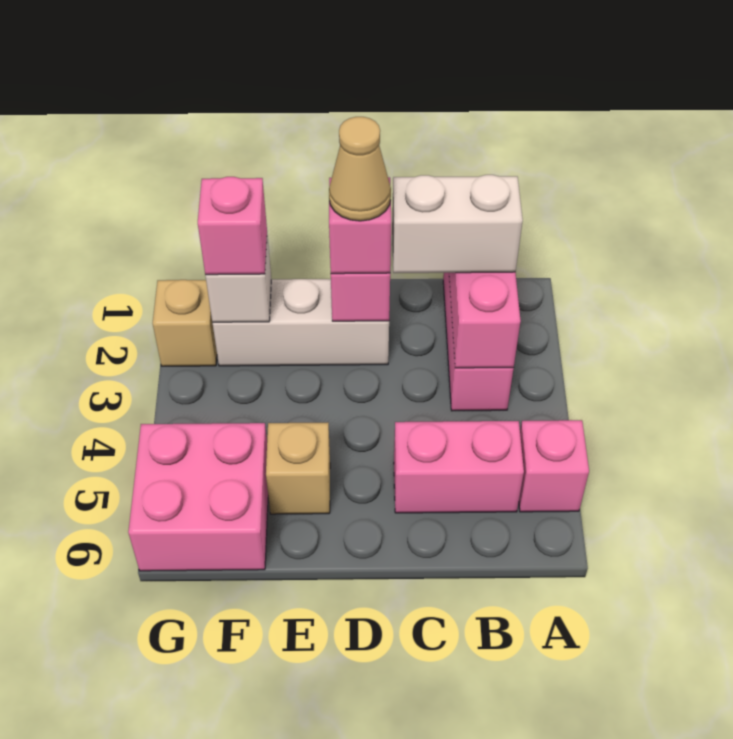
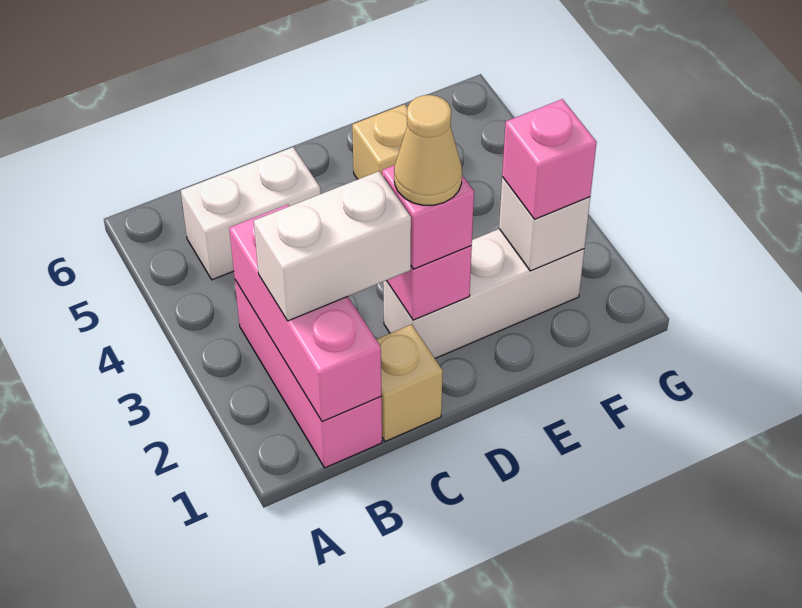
pink 1x1 brick [519,420,589,512] -> none
pink 1x2 brick [394,421,524,513] -> white 1x2 brick [181,147,320,280]
pink 2x2 brick [128,423,268,571] -> none
tan 1x1 brick [153,280,217,366] -> tan 1x1 brick moved to [376,324,443,442]

